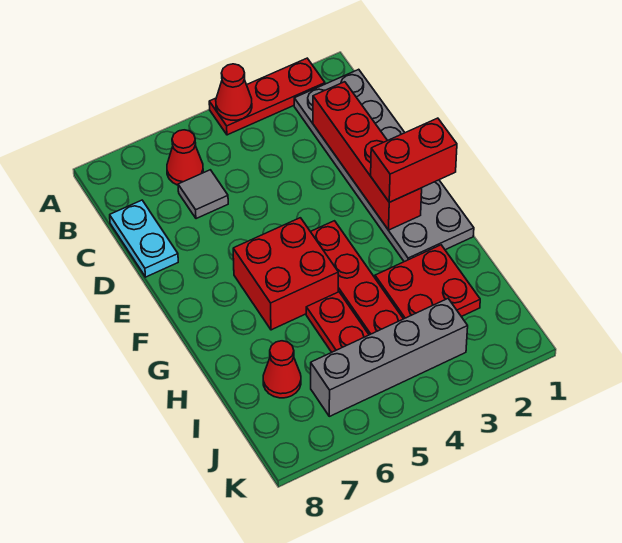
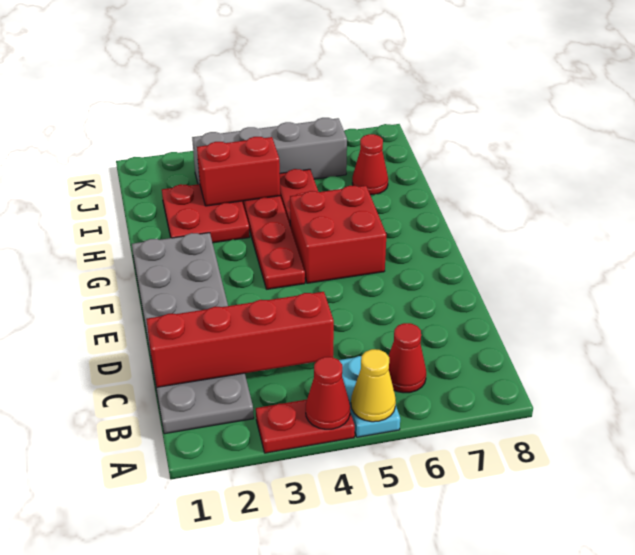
red 1x3 plate [209,58,325,135] -> red 1x2 plate [256,400,355,453]
none -> yellow 1x1 cone [351,349,396,422]
red 1x4 brick [313,82,422,230] -> red 1x4 brick turned to [146,292,334,387]
grey 1x1 tile [178,170,228,219] -> none
cyan 1x2 plate [110,200,178,277] -> cyan 1x2 plate moved to [339,356,400,437]
red 1x2 brick [371,118,457,202] -> red 1x2 brick moved to [197,137,280,206]

